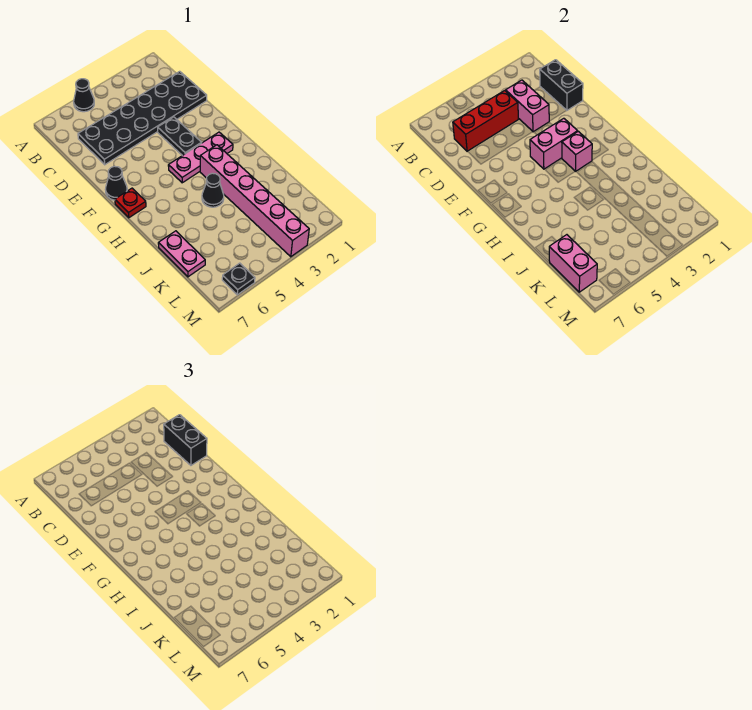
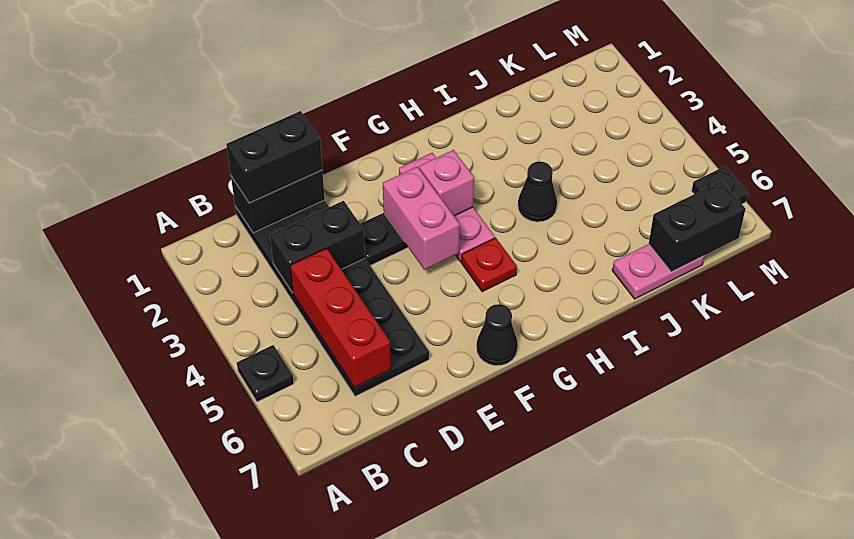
black 1x1 cone [74,79,94,112] -> black 1x1 plate [237,345,294,402]
pink 1x2 brick [506,80,549,132] -> black 1x2 brick [270,201,365,293]
red 1x1 plate [115,188,146,218] -> red 1x1 plate moved to [461,238,517,292]
pink 1x6 brick [200,145,309,257] -> none
pink 1x2 brick [549,235,597,292] -> black 1x2 brick [649,181,745,272]

